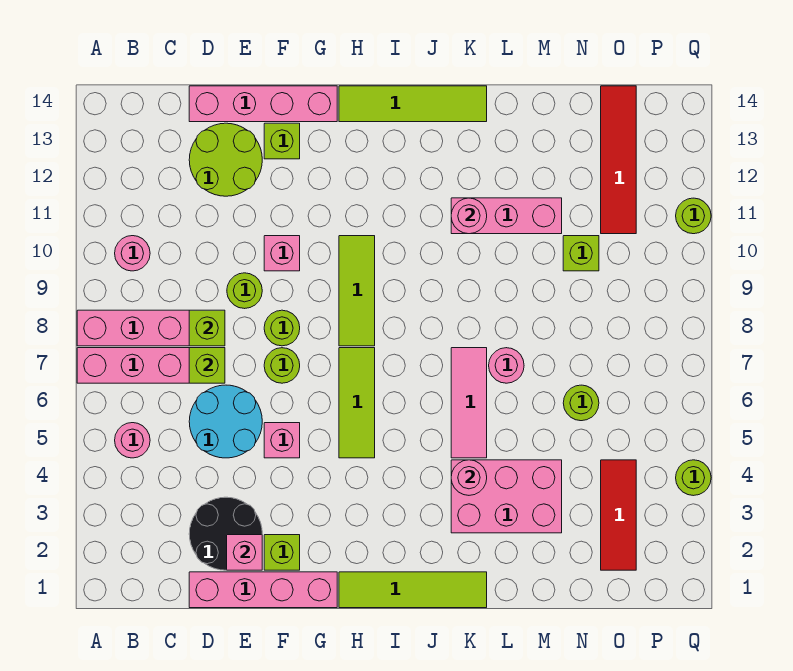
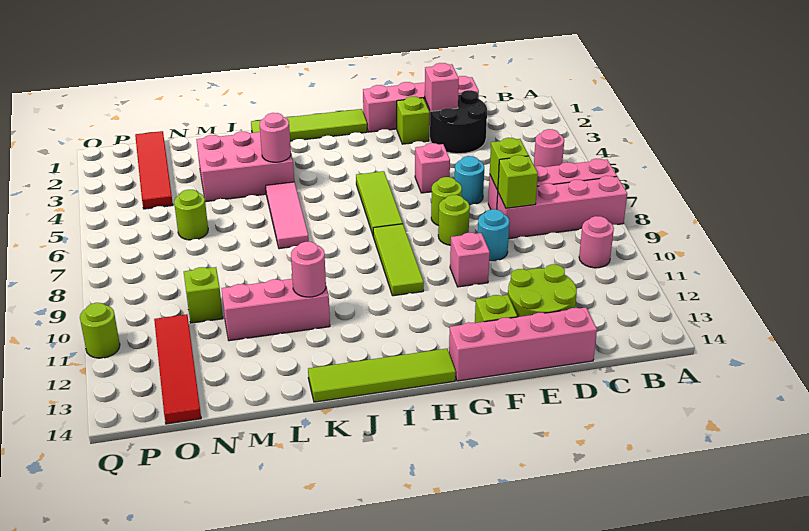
cyan 2x2 round brick [189,385,262,458] -> cyan 1x1 round brick [455,156,484,205]
lime 1x1 round brick [227,273,262,309] -> cyan 1x1 round brick [478,209,509,261]
pink 1x1 round brick [489,348,524,383] -> none
red 1x3 tile [601,460,636,570] -> red 1x4 tile [135,131,173,209]
lime 1x1 round brick [676,460,711,496] -> none

